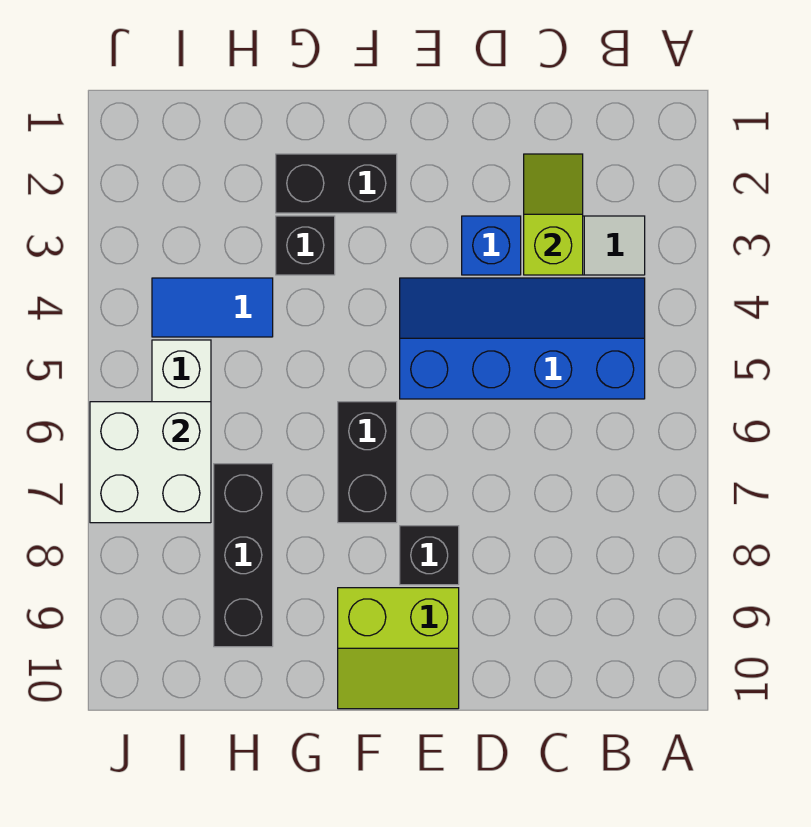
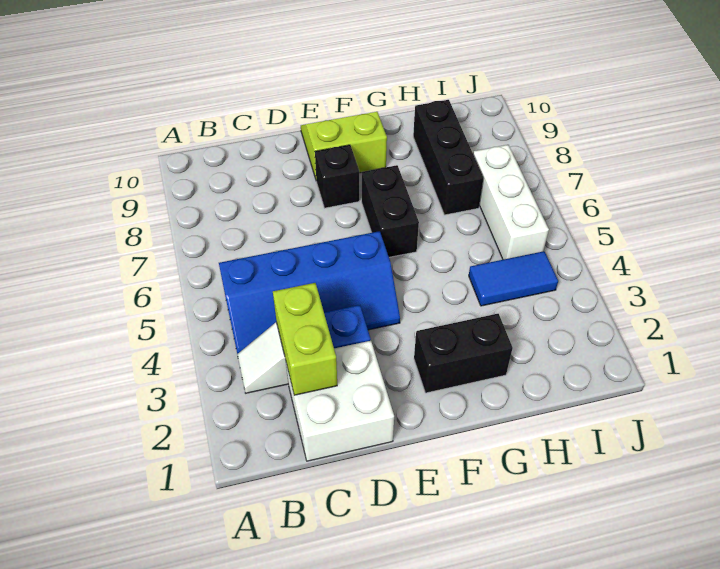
lime 1x2 slope [524,154,583,275] -> lime 1x2 brick [273,283,337,395]
black 1x1 brick [276,216,335,275] -> none
white 2x2 brick [90,402,211,523] -> white 2x2 brick moved to [286,341,394,461]

